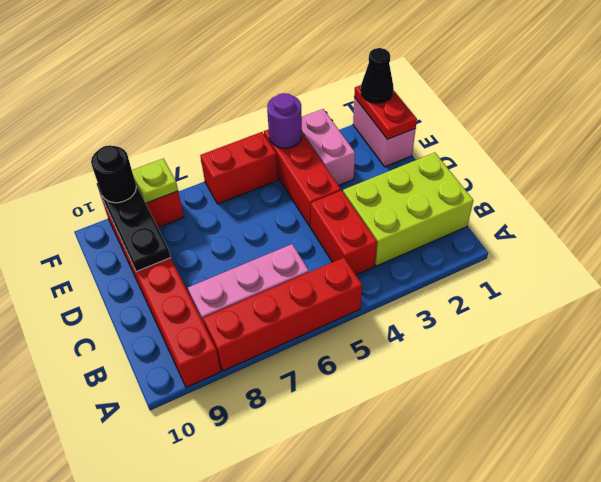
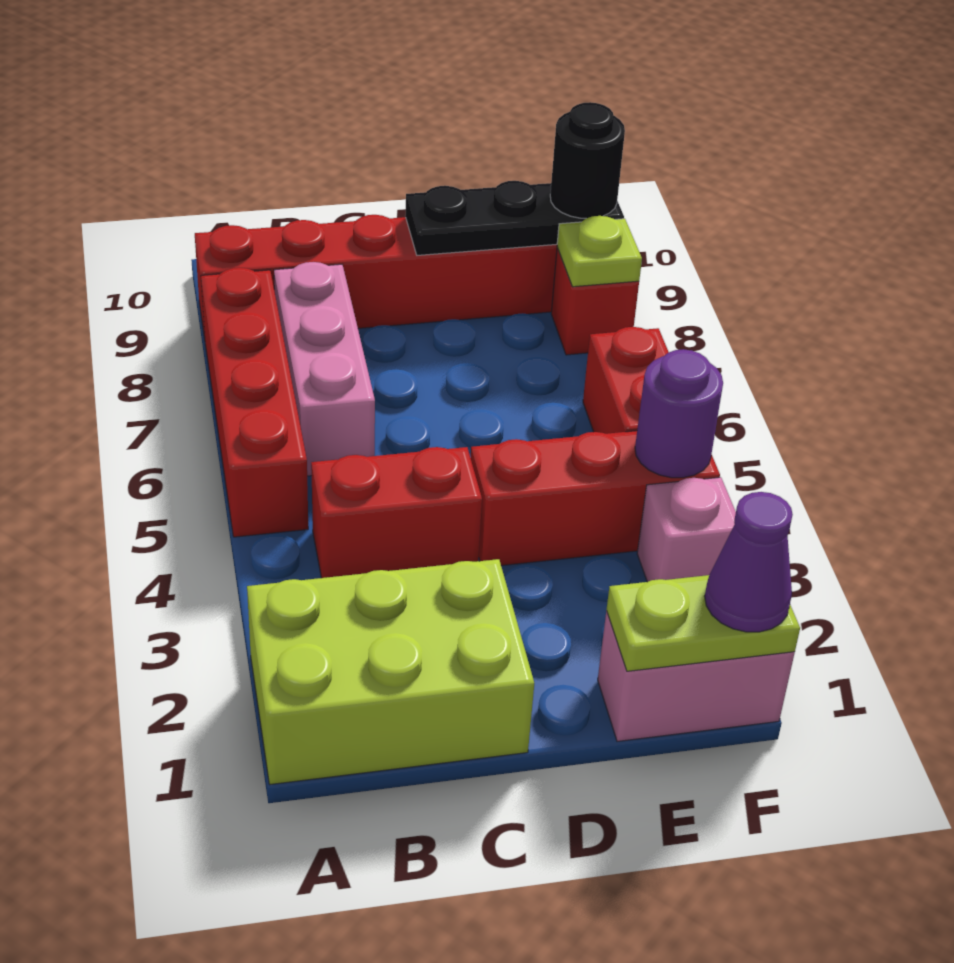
lime 2x3 brick [343,153,473,266] -> lime 2x3 brick turned to [247,559,534,784]
red 1x2 plate [354,85,417,139] -> lime 1x2 plate [606,575,800,671]
pink 1x2 brick [302,109,355,186] -> pink 1x1 brick [637,477,736,582]
black 1x1 cone [361,48,394,103] -> purple 1x1 cone [705,492,793,632]

